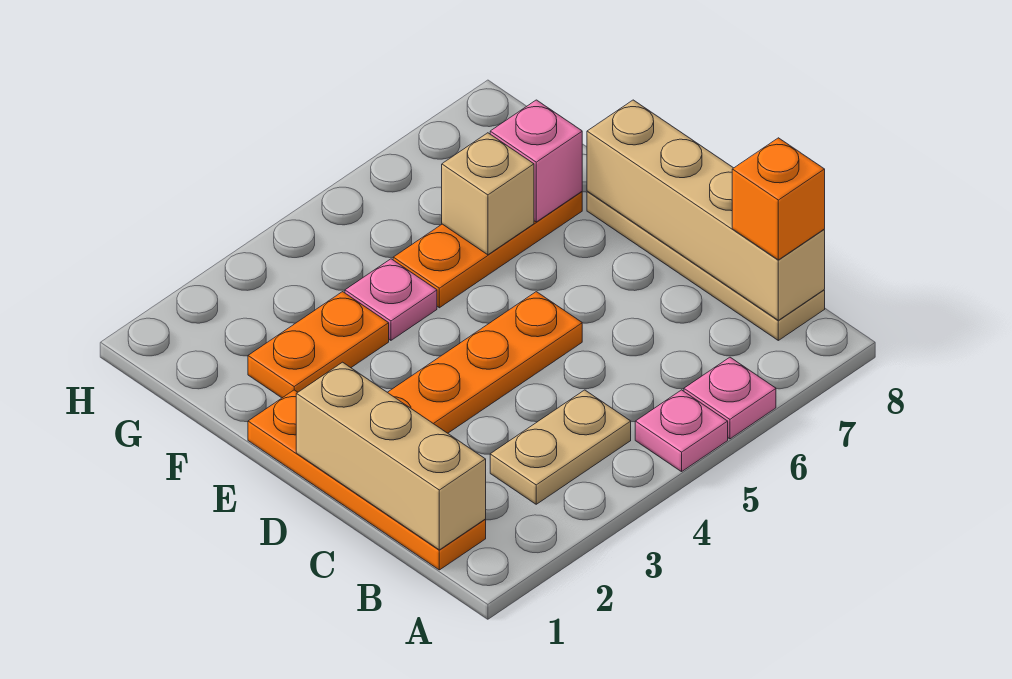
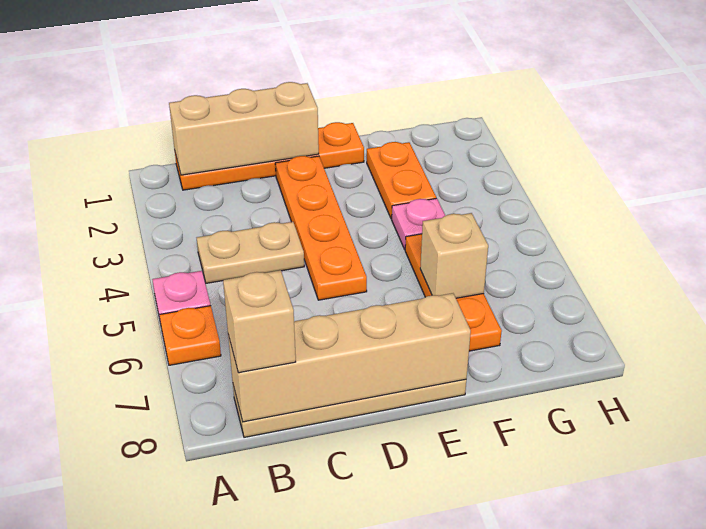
pink 1x1 plate [684,357,776,439] -> orange 1x1 plate [160,306,221,365]
tan 1x2 plate [490,390,631,504] -> tan 1x2 plate turned to [197,222,304,283]
orange 1x1 brick [732,138,825,260] -> tan 1x1 brick [223,270,296,373]
pink 1x1 brick [490,100,582,222] -> none

